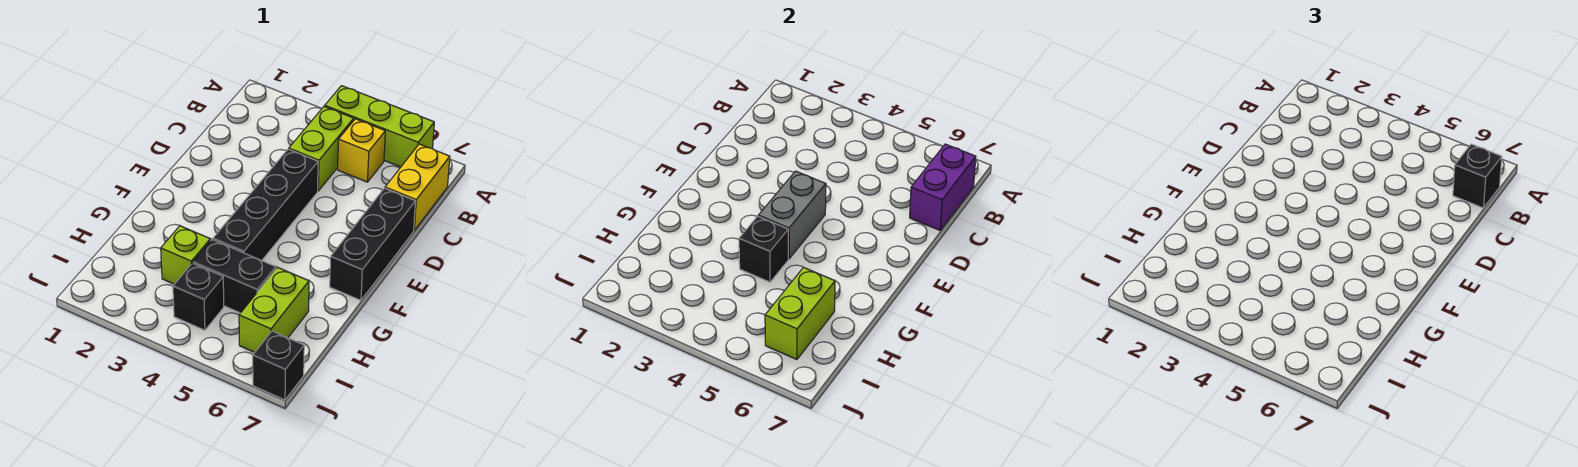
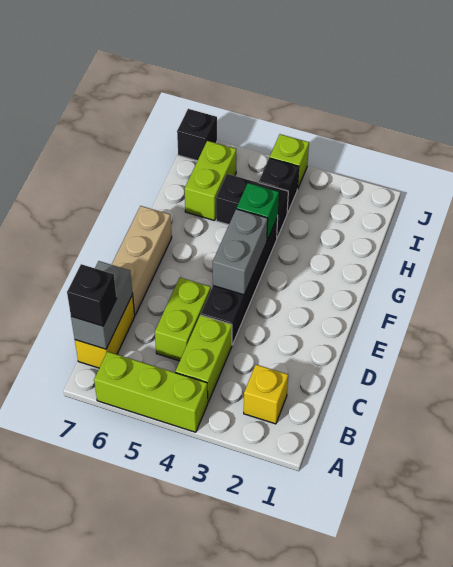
yellow 1x1 brick [338,119,385,182] -> yellow 1x1 brick moved to [244,365,288,424]
purple 1x2 brick [910,144,976,230] -> grey 1x2 brick [71,261,132,349]
black 1x3 brick [330,188,415,300] -> tan 1x3 brick [112,206,172,315]
black 1x1 brick [739,216,788,282] -> green 1x1 brick [237,183,279,240]
lime 1x1 brick [161,226,210,284] -> lime 1x1 brick moved to [270,134,309,189]
lime 1x2 brick [765,267,835,359] -> lime 1x2 brick moved to [155,278,211,361]

